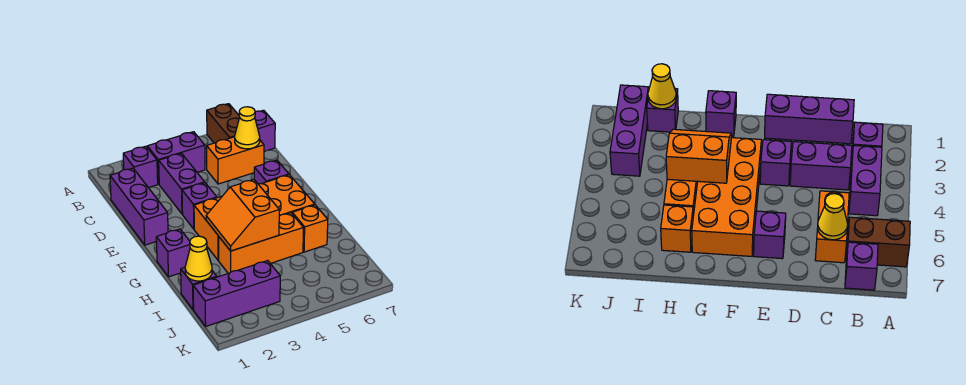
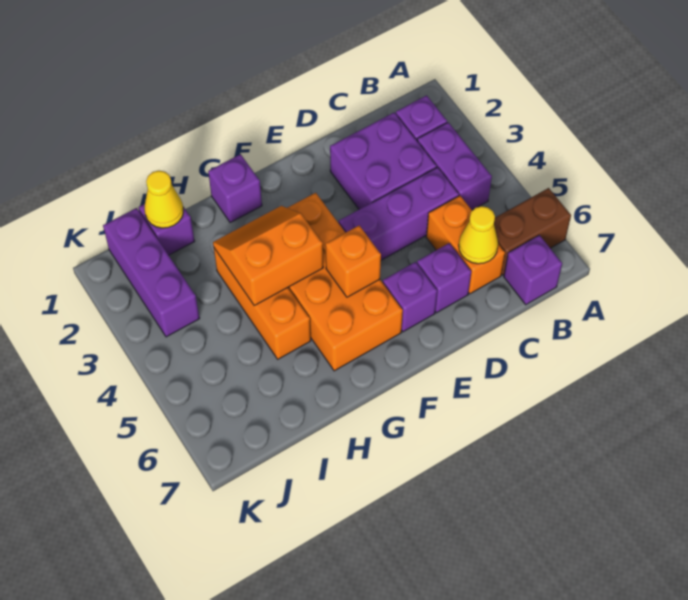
purple 1x3 brick [110,168,168,245] -> purple 1x3 brick moved to [339,167,459,260]
purple 1x2 brick [159,153,205,214] -> purple 2x2 brick [330,112,437,209]
purple 1x1 brick [182,183,217,229] -> purple 1x1 brick moved to [417,243,471,313]
orange 1x1 brick [292,205,328,252] -> orange 1x1 brick moved to [325,226,381,297]

